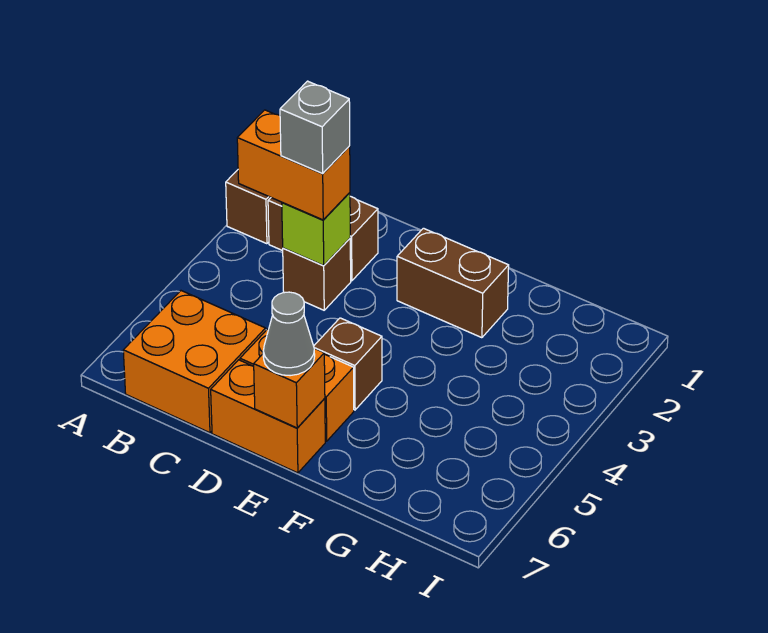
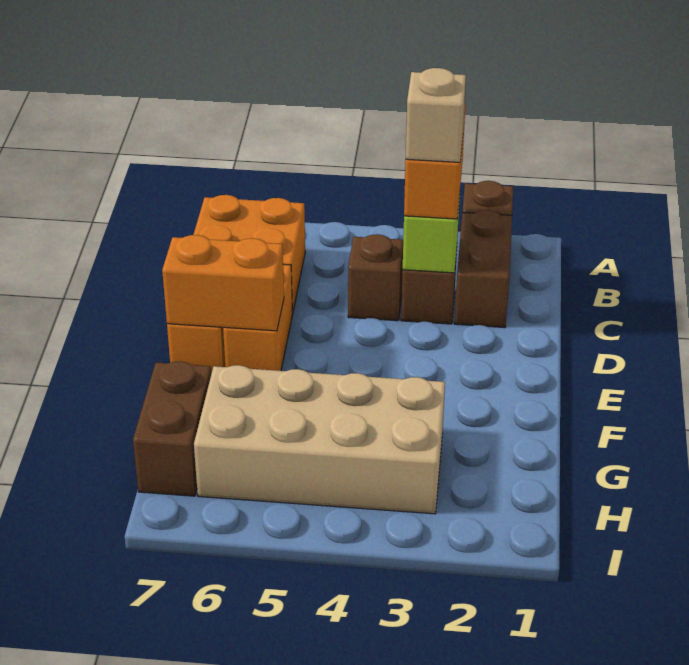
grey 1x1 brick [280,81,350,173] -> tan 1x1 brick [406,68,466,162]
brown 1x2 brick [397,228,509,338] -> brown 1x2 brick moved to [133,361,211,496]
brown 1x1 brick [314,318,382,410] -> brown 1x1 brick moved to [348,234,403,321]
orange 1x1 brick [254,348,325,428] -> orange 1x2 brick [162,235,284,331]
grey 1x1 cone [263,292,315,376] -> none
none -> tan 2x4 brick [194,365,445,514]

